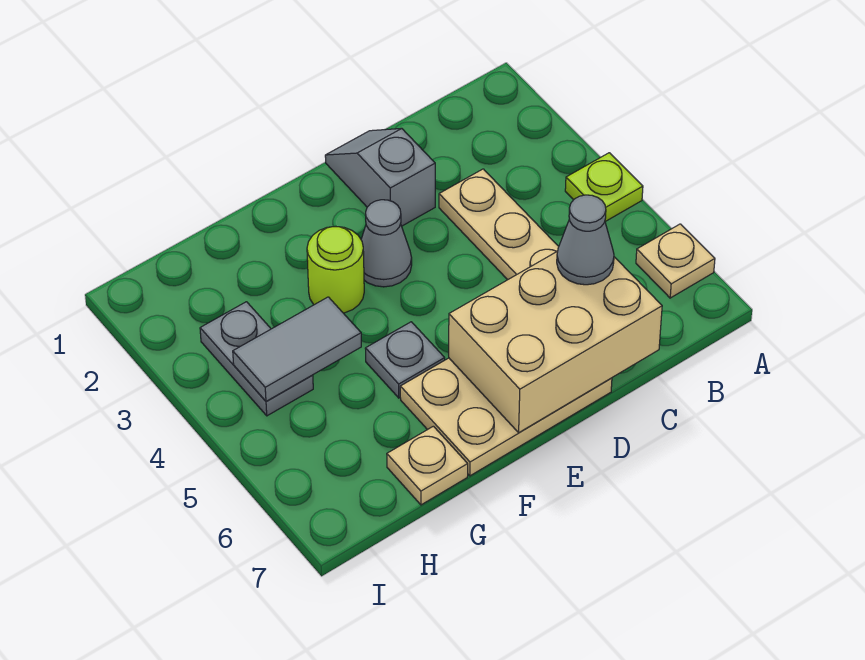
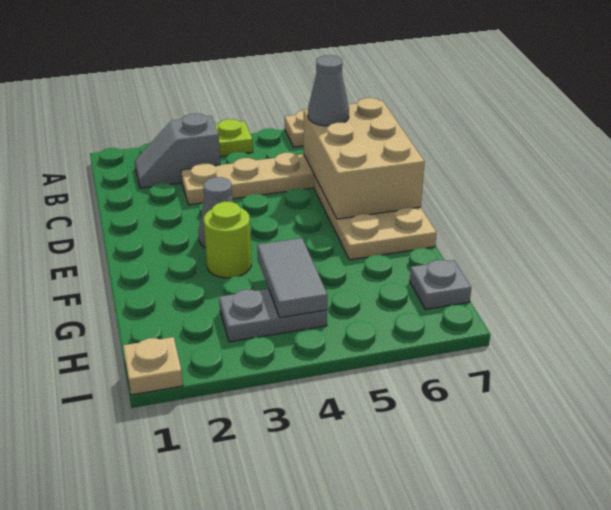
grey 1x2 slope [325,128,435,226] -> grey 1x2 slope moved to [135,114,220,188]
grey 1x1 plate [365,322,445,398] -> grey 1x1 plate moved to [410,260,472,309]
tan 1x1 plate [387,426,468,505] -> tan 1x1 plate moved to [123,337,183,395]

